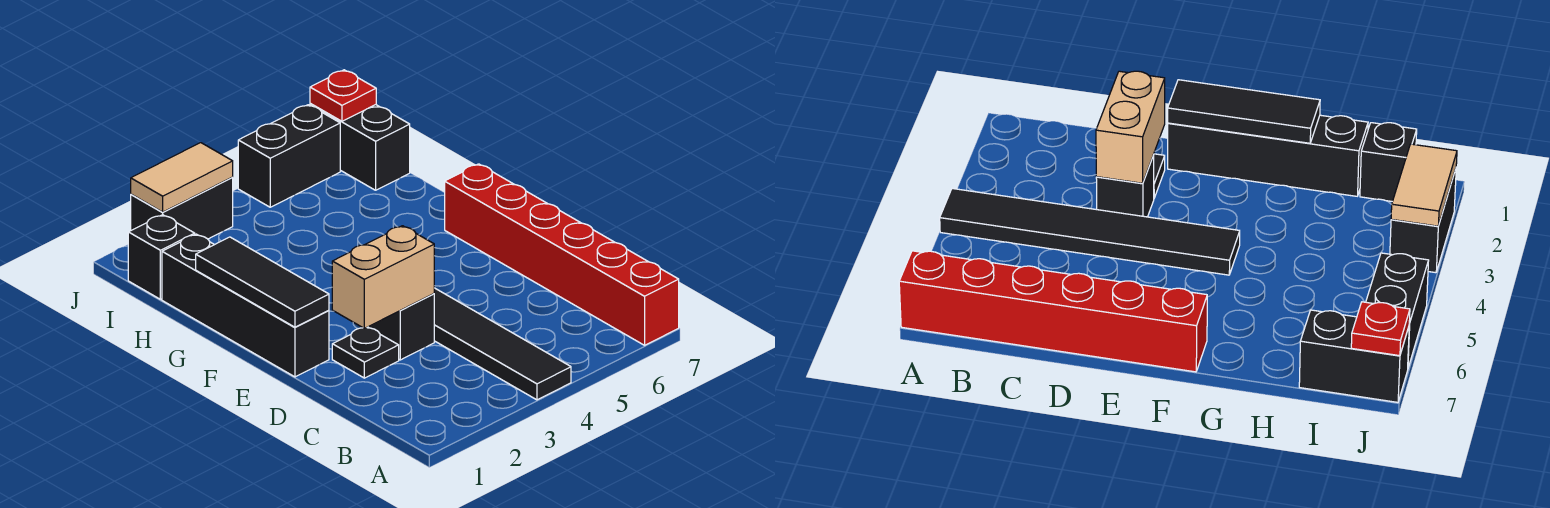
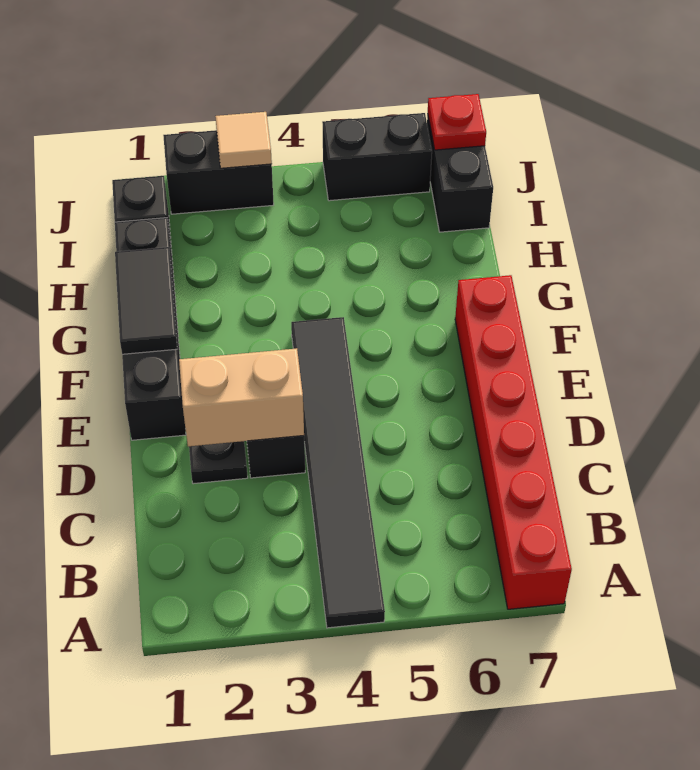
black 1x3 tile [196,237,329,327] -> black 1x2 tile [115,247,177,354]
tan 1x2 tile [131,143,233,212] -> tan 1x1 tile [215,112,272,168]

